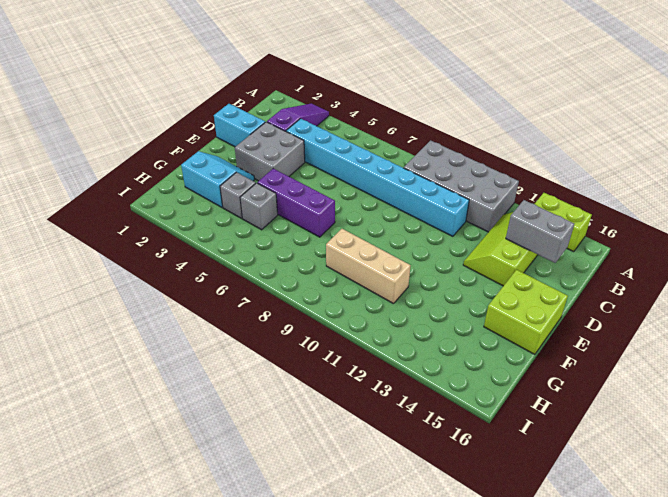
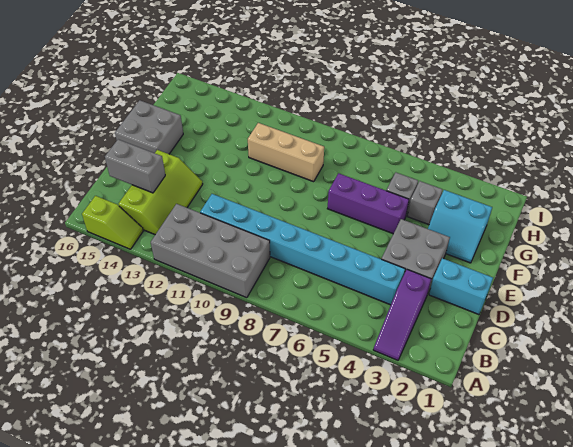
lime 1x2 brick [535,193,592,252] -> lime 1x2 slope [82,196,143,249]
lime 2x2 brick [484,270,568,355] -> grey 2x2 brick [115,100,183,154]

